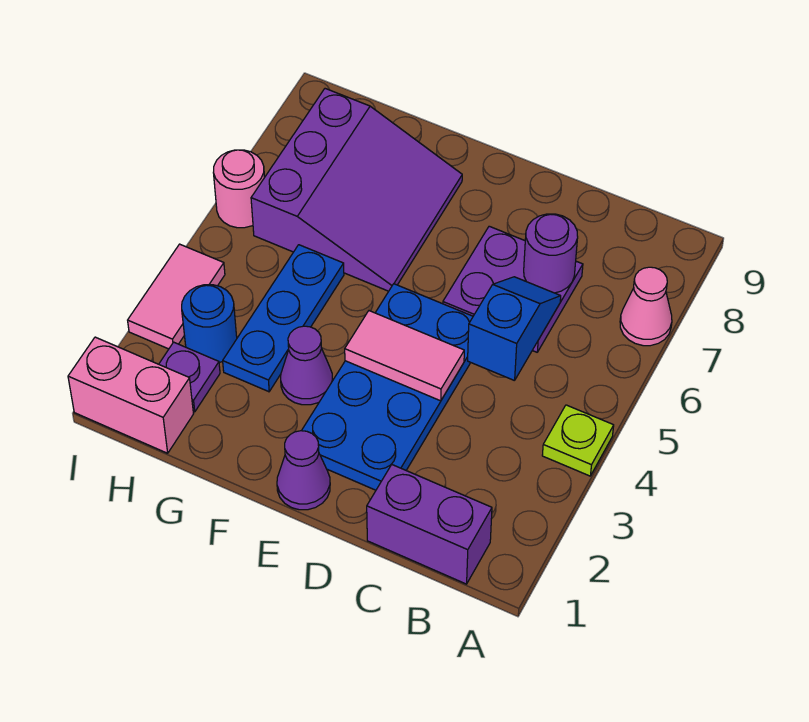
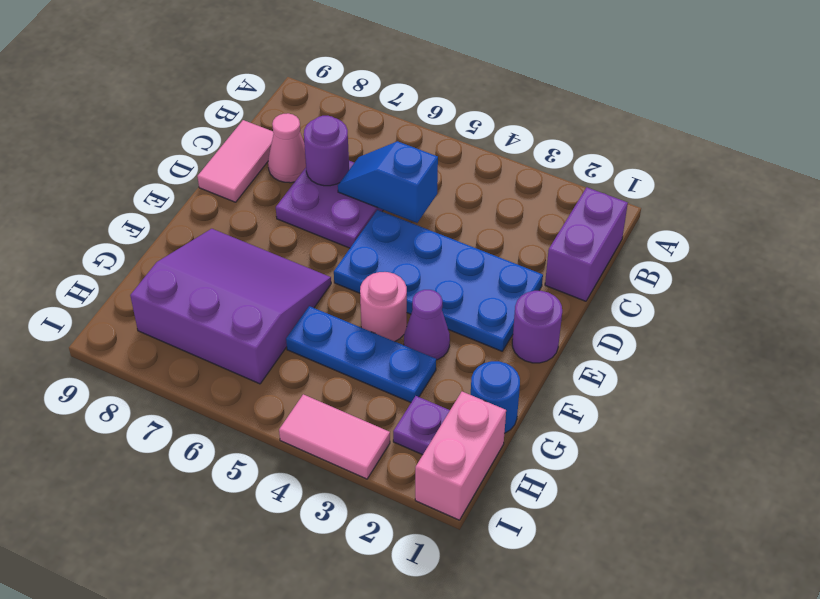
lime 1x1 plate [542,405,614,476] -> none
pink 1x1 cone [620,267,672,346] -> pink 1x1 cone moved to [268,113,306,183]
pink 1x2 tile [345,311,464,401] -> pink 1x2 tile moved to [197,120,274,202]
purple 1x1 cone [277,431,330,510] -> purple 1x1 round brick [512,291,562,363]
blue 1x1 round brick [182,285,237,362] -> blue 1x1 round brick moved to [471,361,520,433]
pink 1x1 round brick [213,150,265,228] -> pink 1x1 round brick moved to [360,272,407,341]

